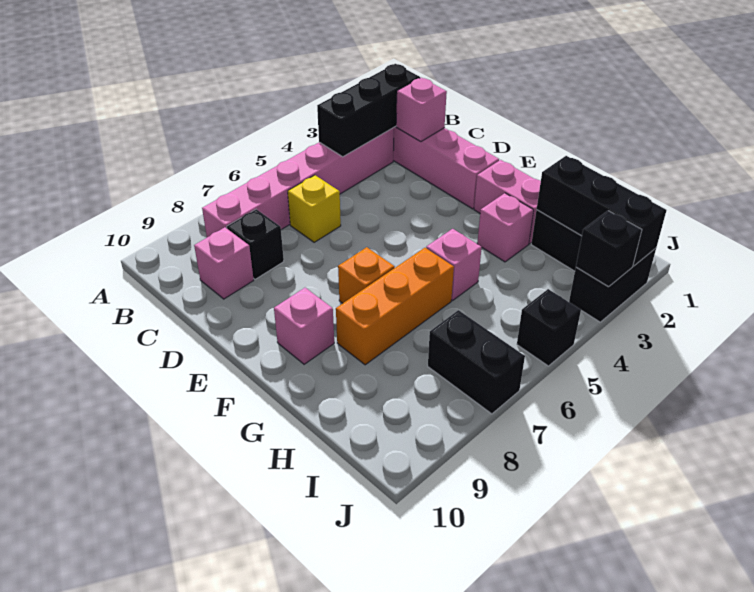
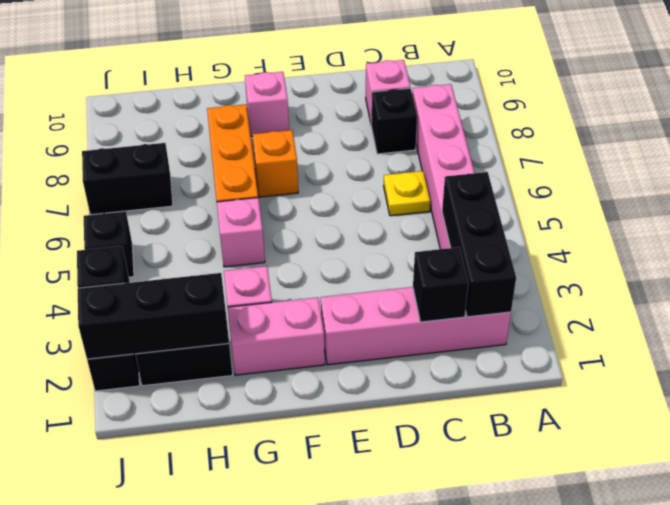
pink 1x1 brick [396,78,447,142] -> black 1x1 brick [413,247,468,322]
yellow 1x1 brick [288,175,341,242] -> yellow 1x1 plate [384,171,430,216]

